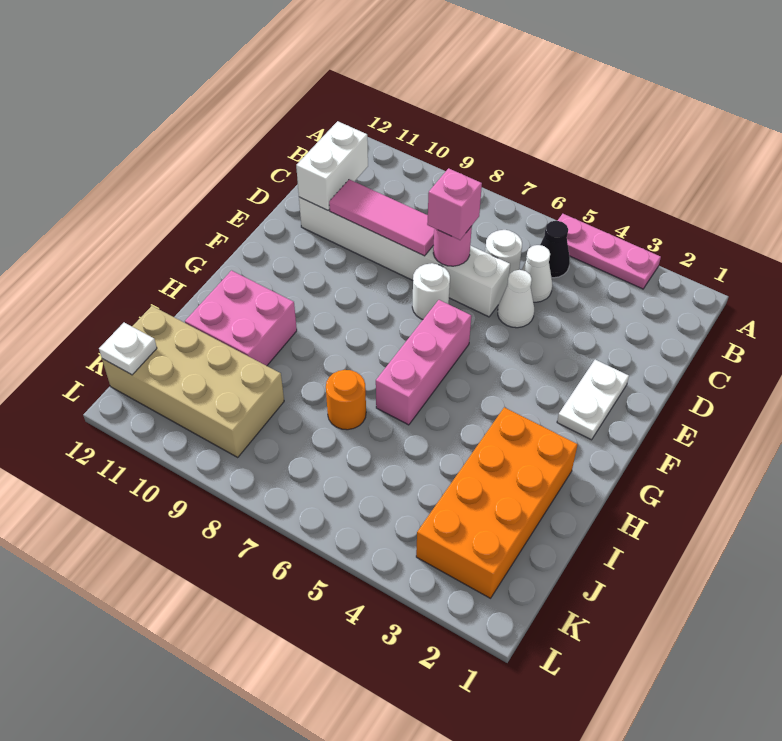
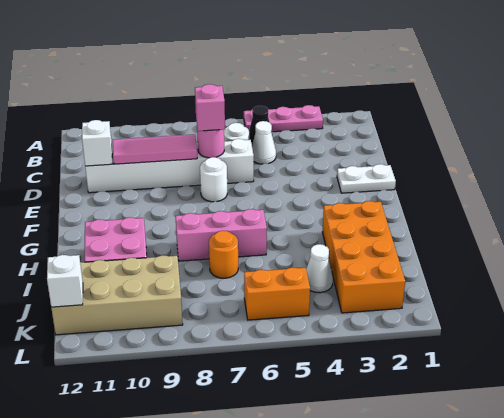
white 1x2 brick [296,121,368,210] -> white 1x1 brick [82,120,112,166]
white 1x1 cone [498,270,534,328] -> white 1x1 cone moved to [306,244,333,293]
white 1x2 plate [557,360,629,440] -> white 1x2 plate turned to [337,164,396,193]
pink 1x3 brick [376,300,471,425] -> pink 1x3 brick turned to [176,209,267,261]
none -> orange 1x2 brick [244,267,310,320]
white 1x1 plate [99,323,157,375] -> white 1x1 brick [47,255,83,307]

